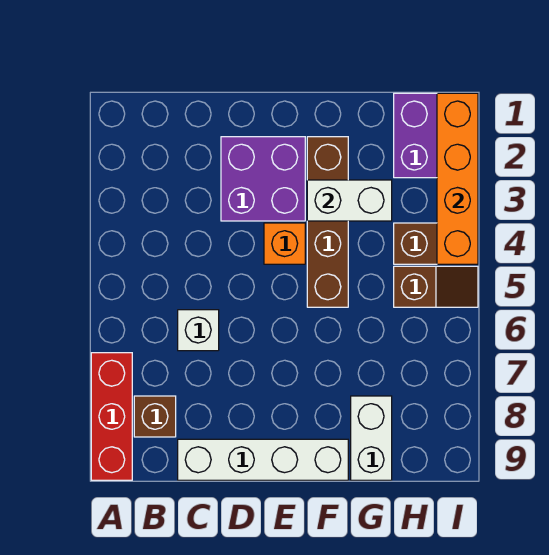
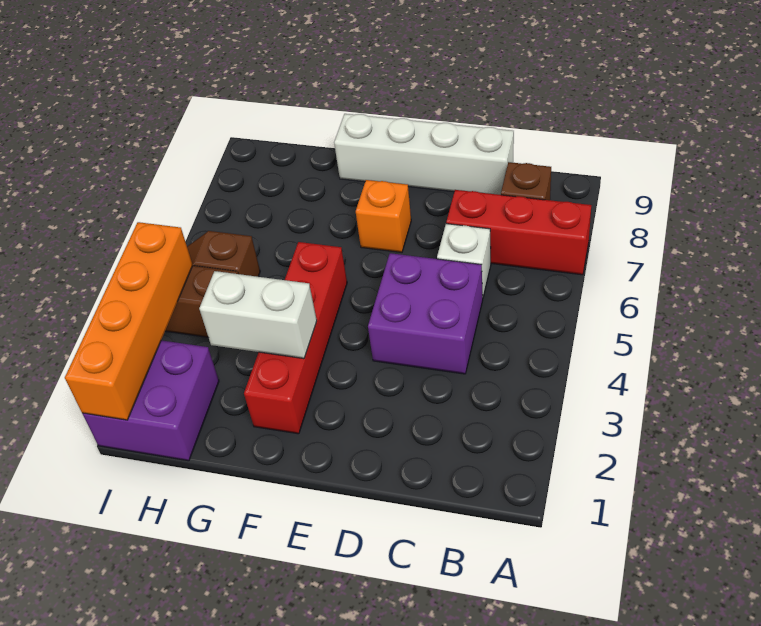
red 1x3 brick [91,353,132,480] -> red 1x3 brick turned to [446,190,591,275]
purple 2x2 brick [221,137,305,221] -> purple 2x2 brick moved to [368,253,483,374]
orange 1x1 brick [264,223,305,264] -> orange 1x1 brick moved to [356,180,411,252]
brown 1x4 brick [307,137,348,307] -> red 1x4 brick [244,242,347,434]
white 1x2 brick [351,396,392,480] -> none

